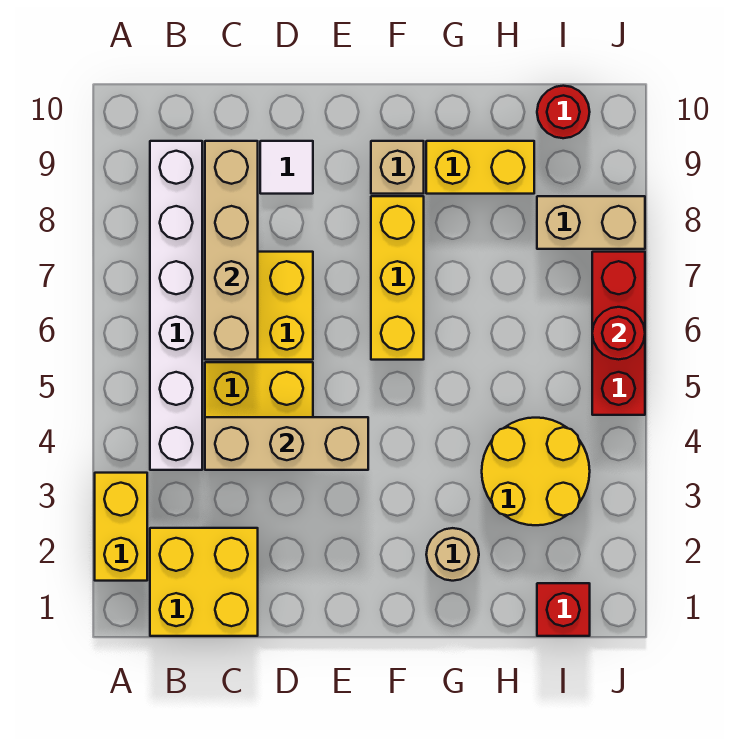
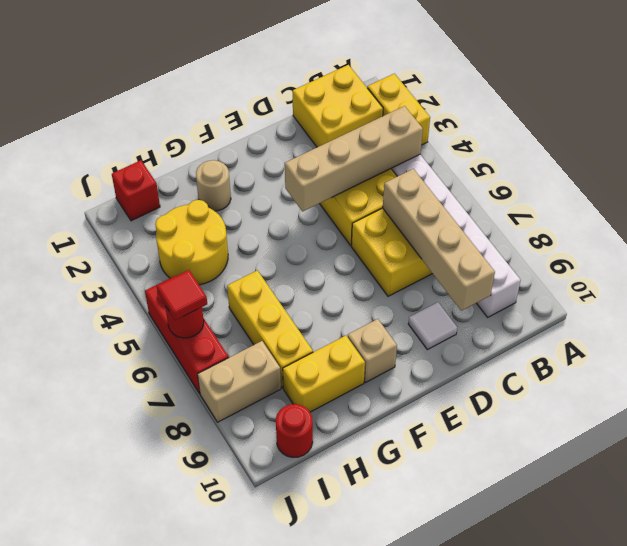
tan 1x3 brick [205,417,368,470] -> tan 1x4 brick [285,106,423,212]
yellow 1x3 brick [371,196,424,360] -> yellow 1x3 brick moved to [227,270,313,388]
none -> red 1x1 tile [157,270,207,320]

